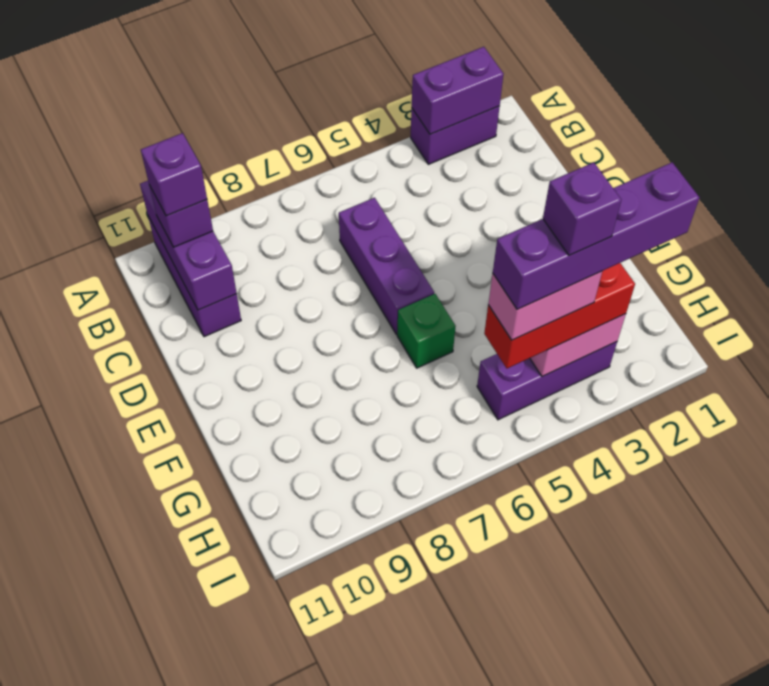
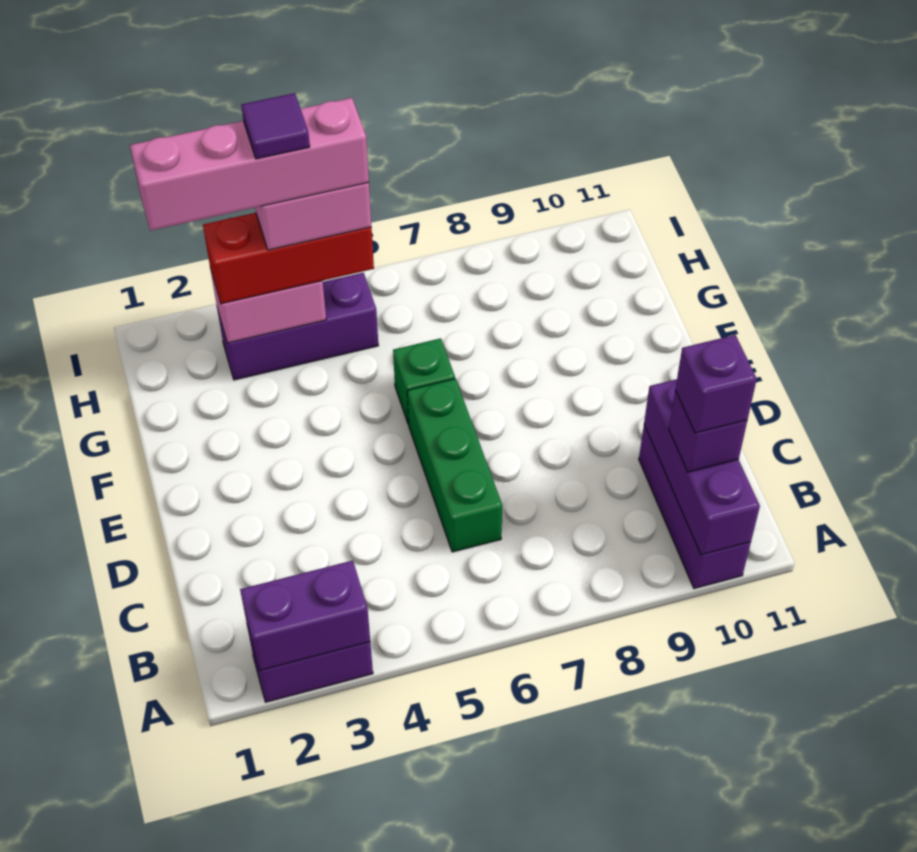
purple 1x3 brick [339,198,434,335] -> green 1x3 brick [407,379,502,552]
purple 1x4 brick [493,162,699,309] -> pink 1x4 brick [130,98,369,231]
purple 1x1 brick [543,162,621,255] -> purple 1x1 tile [241,93,310,159]

